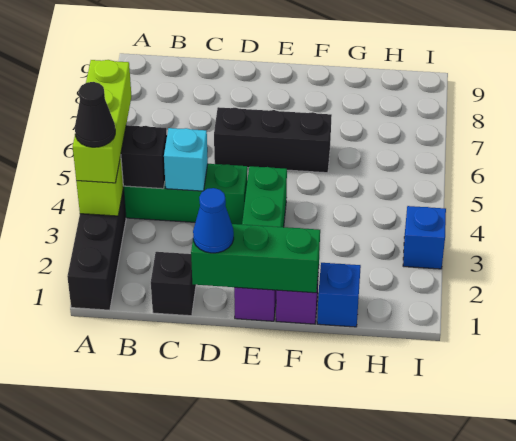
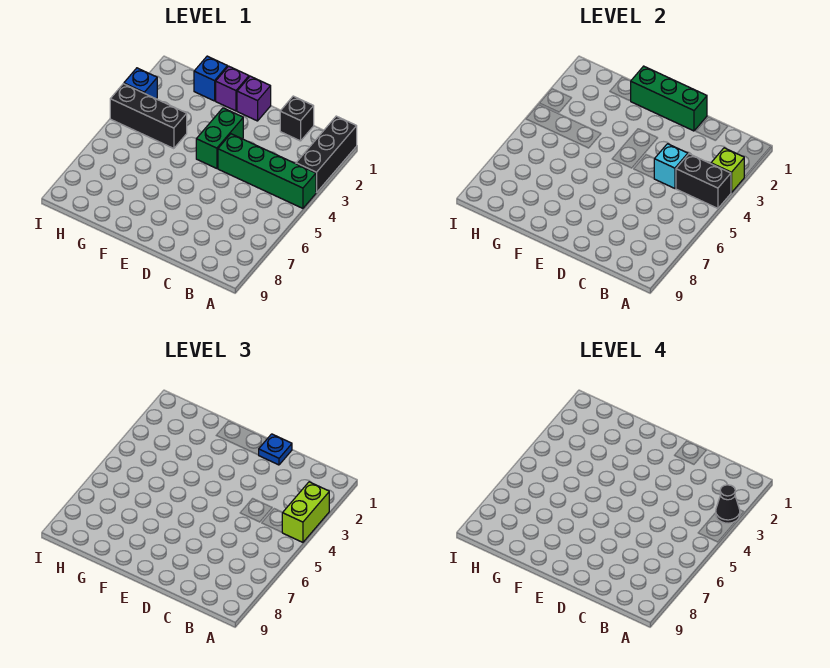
lime 1x3 brick [73,60,132,183] -> lime 1x2 brick [282,482,329,542]
blue 1x1 cone [193,188,234,253] -> blue 1x1 plate [259,434,292,465]
black 1x3 brick [214,107,332,173] -> black 1x3 brick moved to [110,84,187,149]

